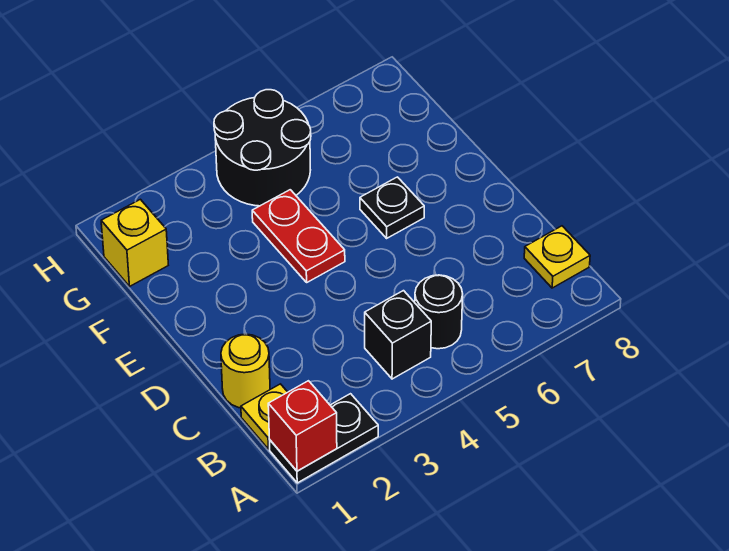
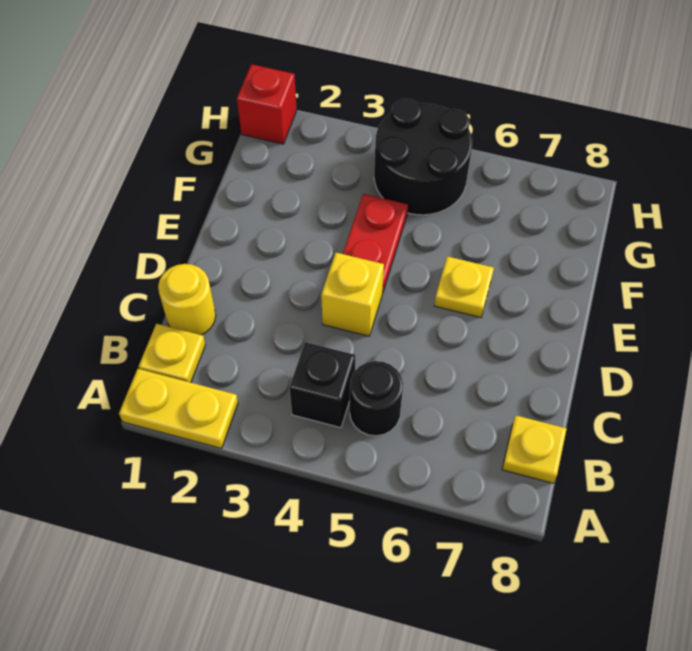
black 1x2 plate [270,394,378,483] -> yellow 1x2 plate [119,369,238,448]
red 1x1 brick [268,381,337,471] -> red 1x1 brick moved to [237,64,297,144]
black 1x1 plate [360,177,424,238] -> yellow 1x1 plate [434,256,494,318]
yellow 1x1 brick [101,199,168,286] -> yellow 1x1 brick moved to [321,253,384,336]

